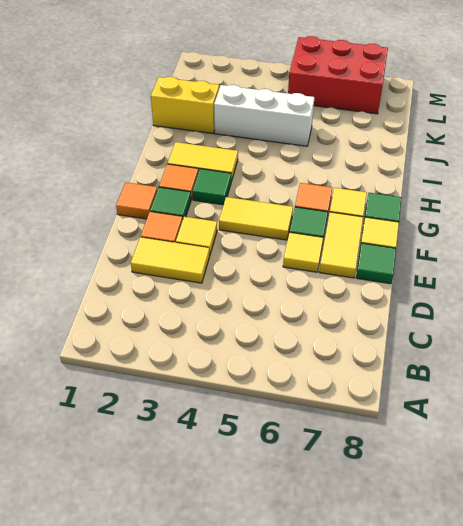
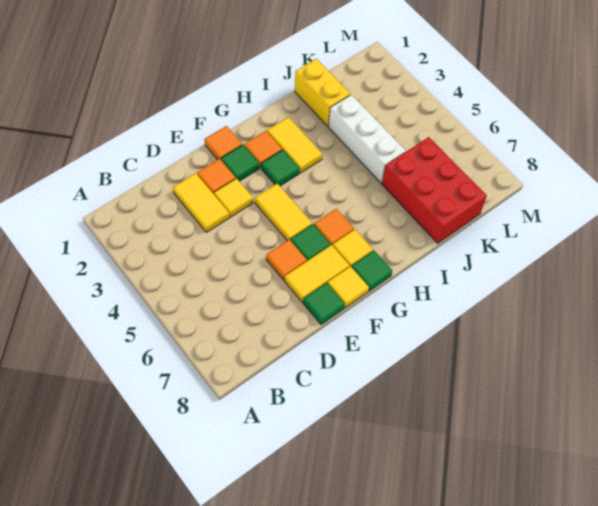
yellow 1x1 tile [283,232,323,272] -> orange 1x1 tile [266,240,307,280]
red 2x3 brick [288,36,388,114] -> red 2x3 brick moved to [382,137,487,243]

